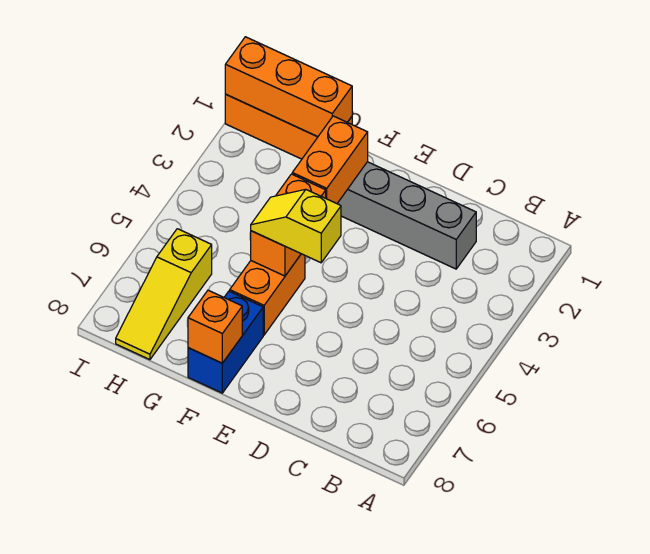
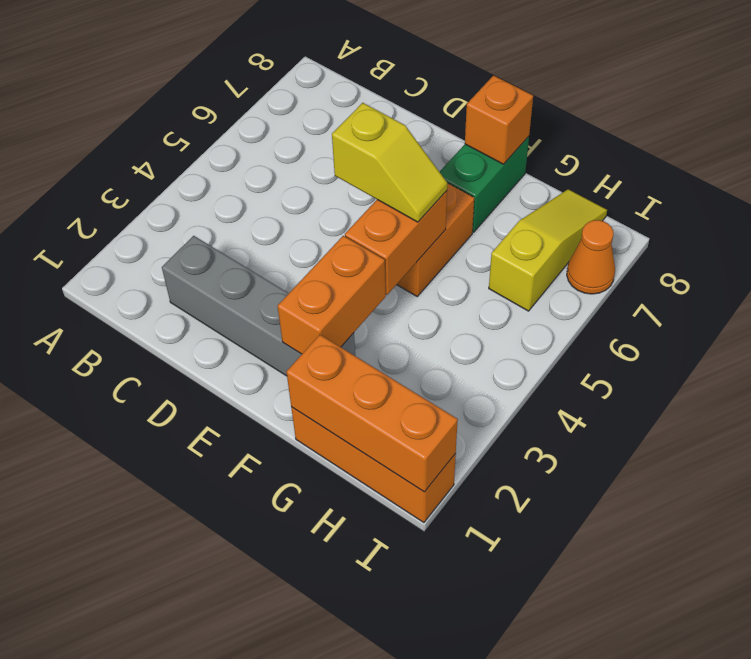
blue 1x2 brick [188,291,263,393] -> green 1x2 brick [440,137,529,232]
none -> orange 1x1 cone [567,220,615,294]

